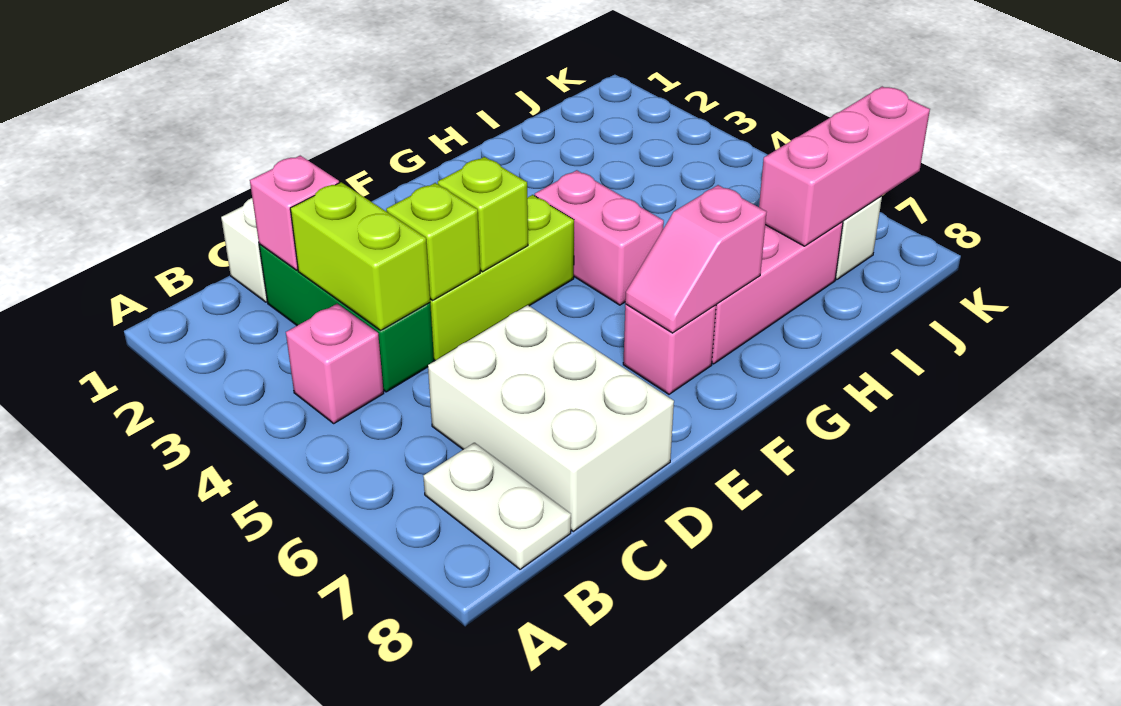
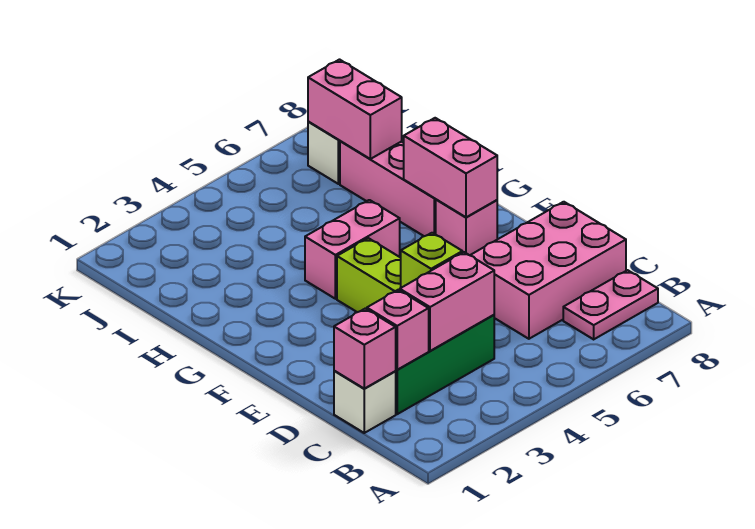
pink 1x1 brick [286,304,384,423] -> pink 1x1 brick moved to [334,309,396,389]
white 1x2 plate [423,443,571,569] -> pink 1x2 plate [563,270,658,339]
lime 1x2 brick [290,182,430,330] -> pink 1x2 brick [400,252,494,351]
white 2x3 brick [428,305,674,531] -> pink 2x3 brick [470,202,626,339]
lime 1x1 brick [438,157,528,272] -> none
pink 1x2 slope [625,185,767,333] -> pink 1x2 brick [404,118,497,217]
pink 1x3 brick [759,87,930,246] -> pink 1x2 brick [308,60,402,159]

